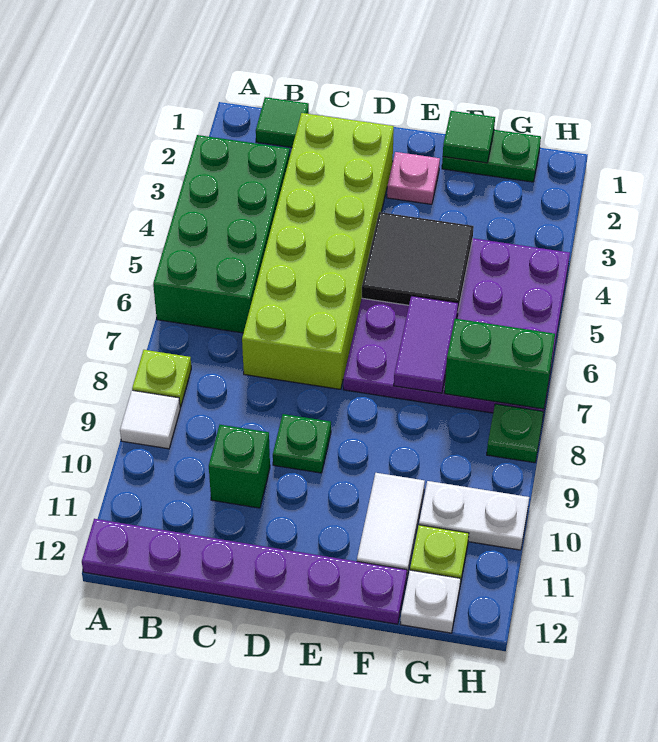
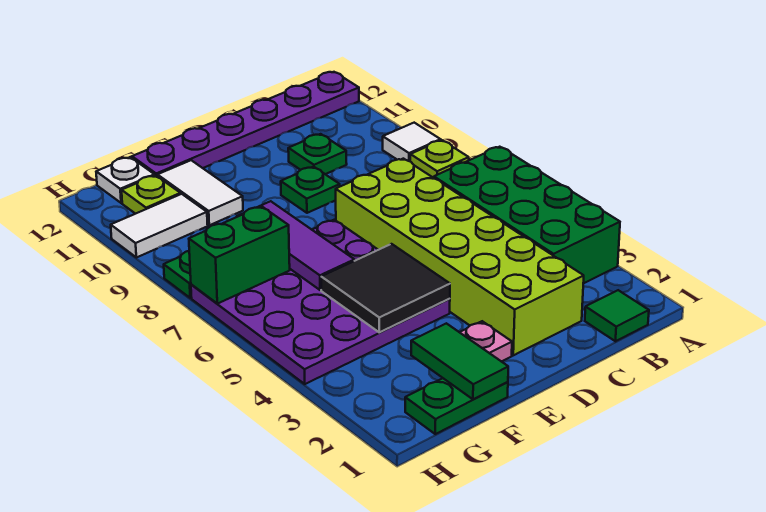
green 1x1 brick [209,425,270,508] -> green 1x1 plate [288,134,347,174]
green 1x1 tile [443,111,495,163] -> green 1x2 tile [411,323,508,399]
purple 1x2 tile [394,296,458,393] -> purple 1x3 tile [237,201,354,290]
white 1x2 plate [419,481,529,550] -> white 1x2 tile [111,194,208,258]

